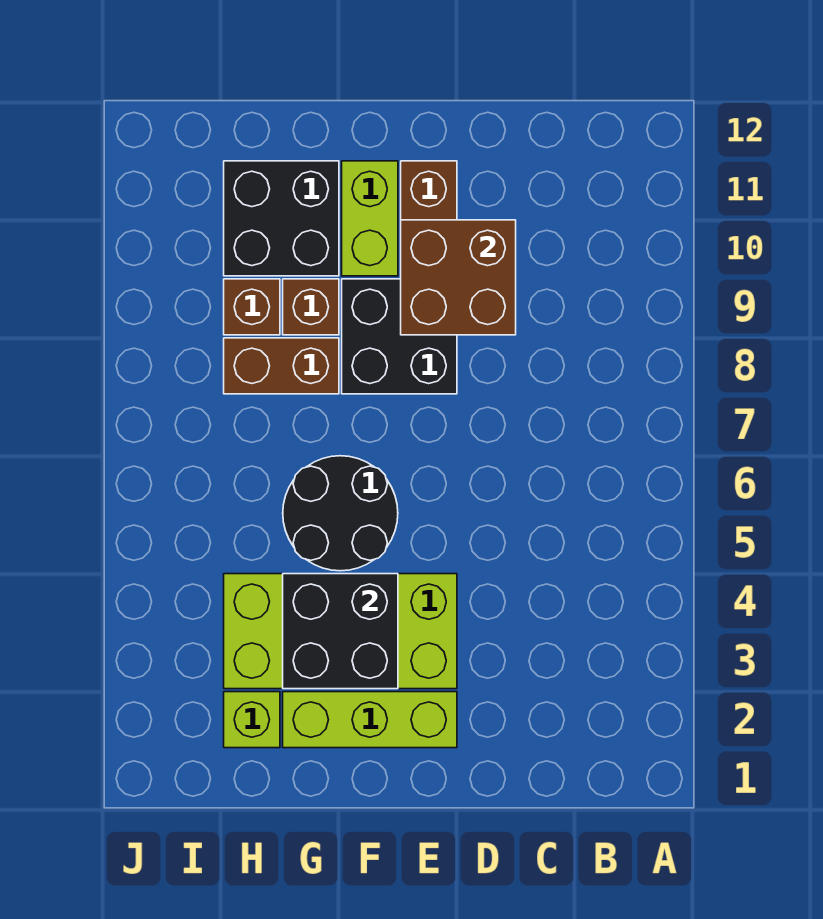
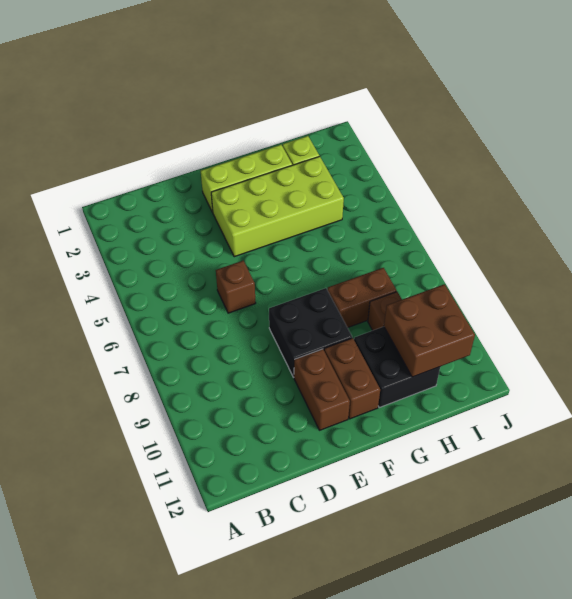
brown 2x2 brick [401,220,516,335] -> brown 2x2 brick moved to [384,284,475,377]
black 2x2 brick [283,574,398,689] -> none
black 2x2 round brick [283,456,398,571] -> none
lime 1x2 brick [342,161,398,276] -> brown 1x2 brick [324,338,380,419]
brown 1x1 brick [283,279,339,335] -> brown 1x1 brick moved to [216,261,256,313]

